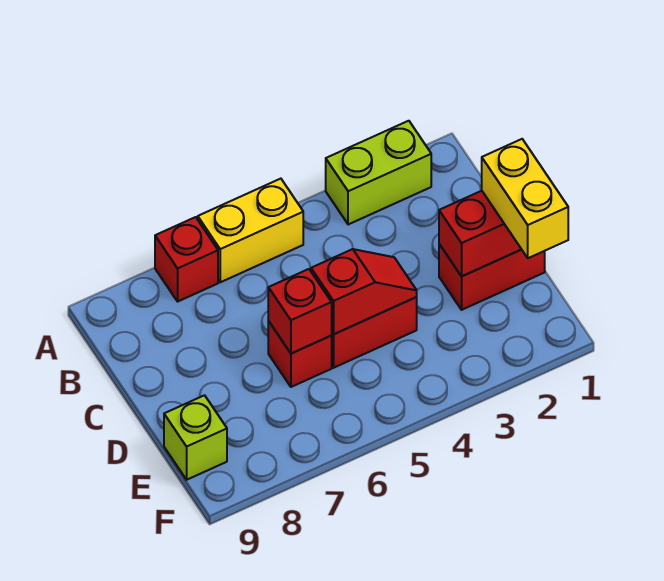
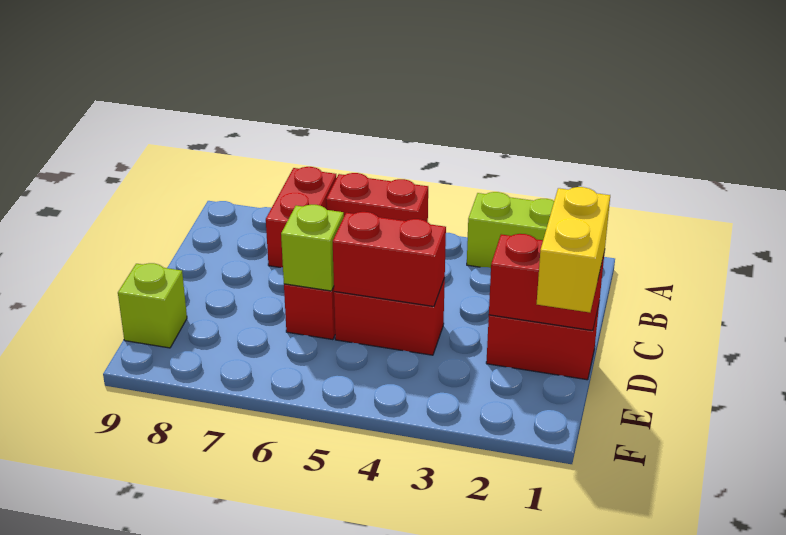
yellow 1x2 brick [198,179,303,282] -> red 1x2 brick [326,173,428,222]
red 1x1 brick [155,217,218,301] -> red 1x2 brick [266,167,336,268]
red 1x2 slope [311,249,417,334] -> red 1x2 brick [333,212,446,306]
red 1x1 brick [268,269,332,354] -> lime 1x1 brick [281,205,344,291]

